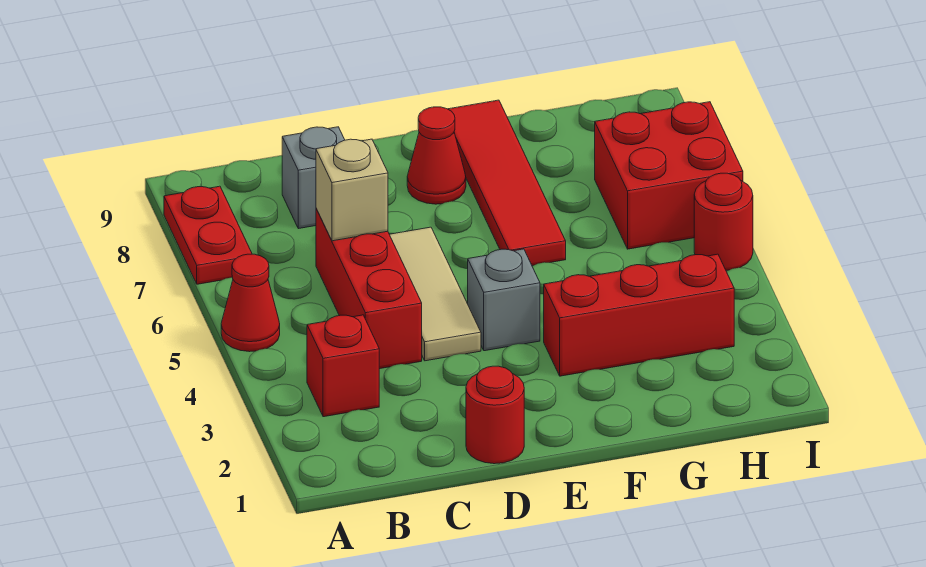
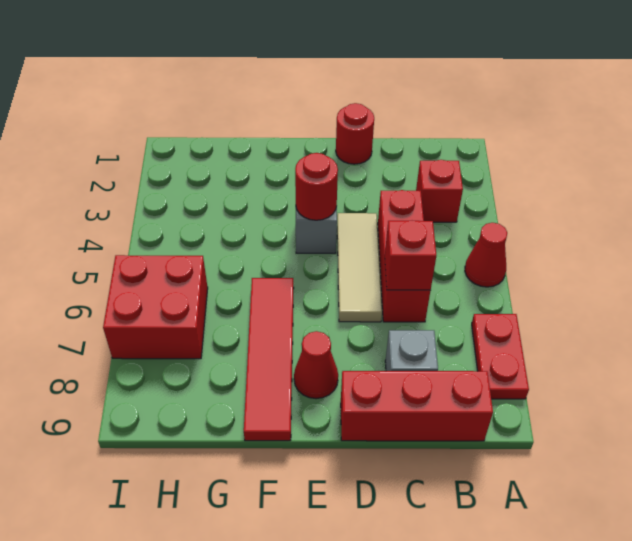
tan 1x1 brick [316,139,388,241] -> red 1x1 brick [385,221,436,290]
red 1x3 brick [544,254,734,376] -> red 1x3 brick moved to [341,371,493,441]
red 1x1 round brick [694,173,753,270] -> red 1x1 round brick moved to [295,153,338,220]

